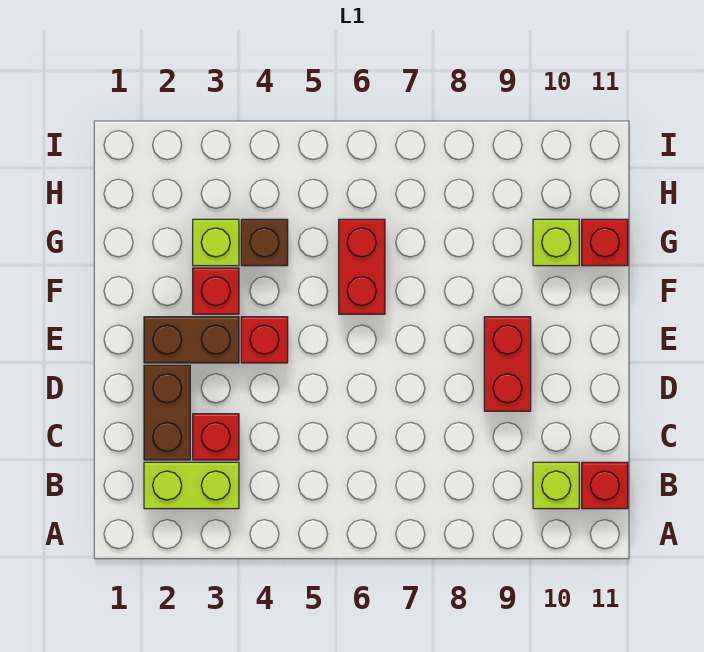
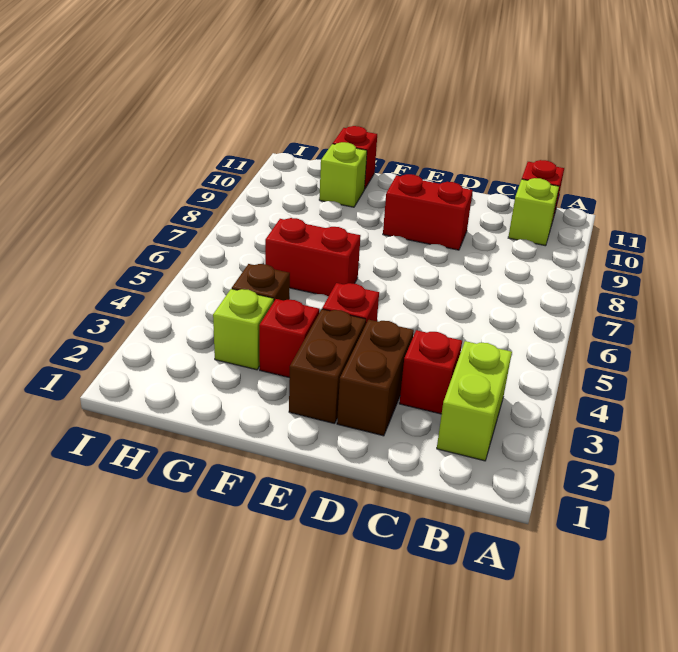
brown 1x2 brick [144,365,190,460] -> brown 1x2 brick turned to [337,320,414,436]

